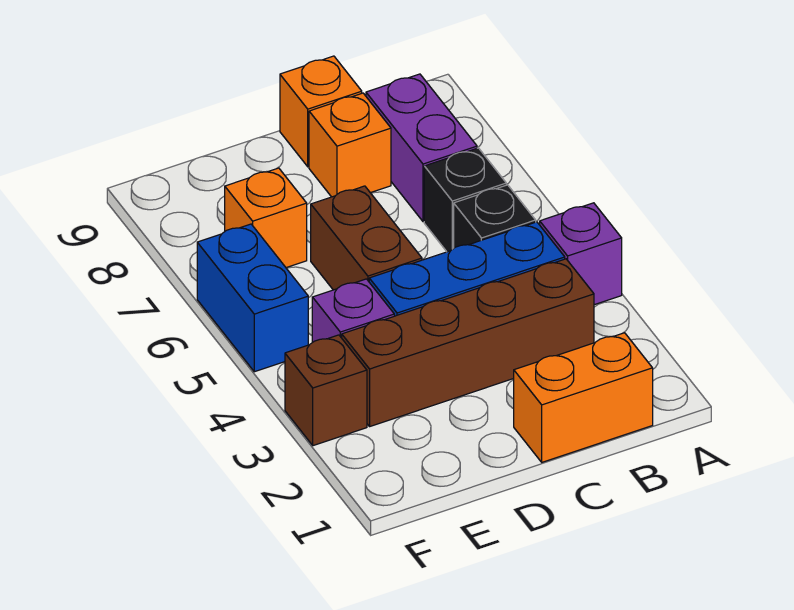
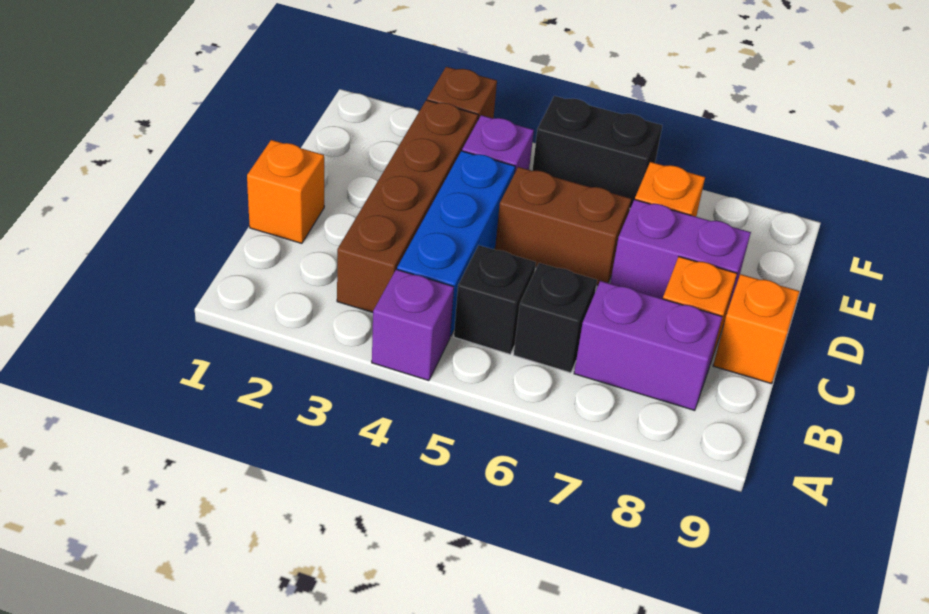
orange 1x2 brick [514,333,653,462] -> orange 1x1 brick [247,140,324,243]
none -> purple 1x2 brick [610,199,751,311]
blue 1x2 brick [197,224,308,372] -> black 1x2 brick [532,96,662,209]

